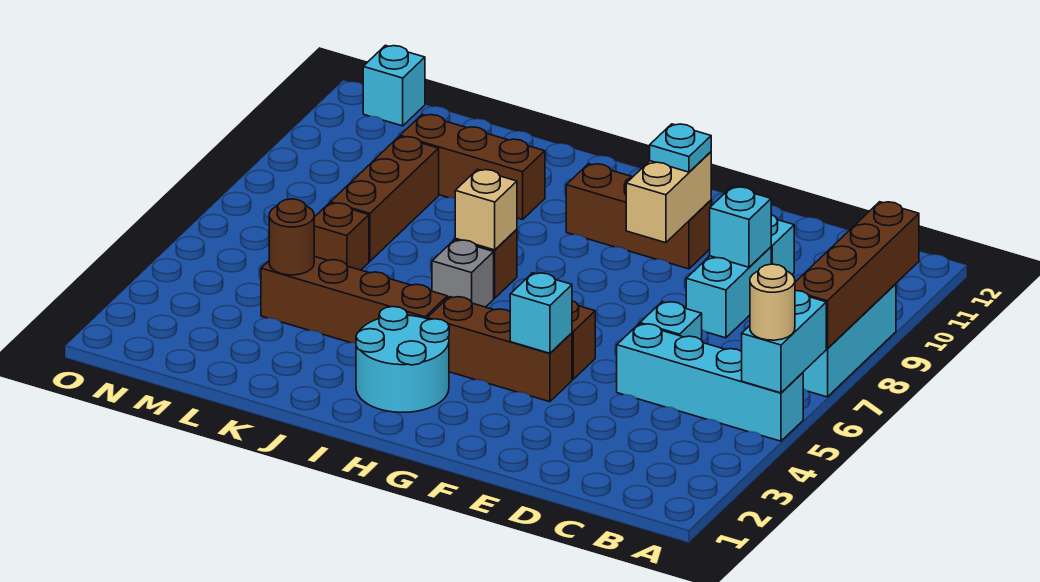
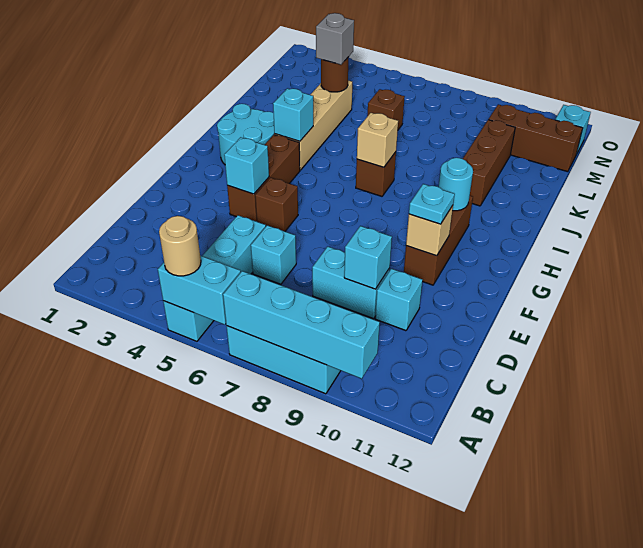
brown 1x4 brick [795,202,919,349] -> cyan 1x4 brick [223,271,380,379]
tan 1x2 brick [626,152,711,243] -> tan 1x1 brick [406,206,453,256]
none -> cyan 1x1 round brick [439,158,473,211]
brown 1x4 brick [261,256,447,343] -> tan 1x4 brick [274,80,352,170]
none -> cyan 1x1 brick [273,88,313,141]
grey 1x1 brick [432,240,494,307] -> grey 1x1 brick moved to [316,13,354,65]
brown 1x3 brick [330,137,439,261] -> brown 1x3 brick moved to [489,104,583,172]

